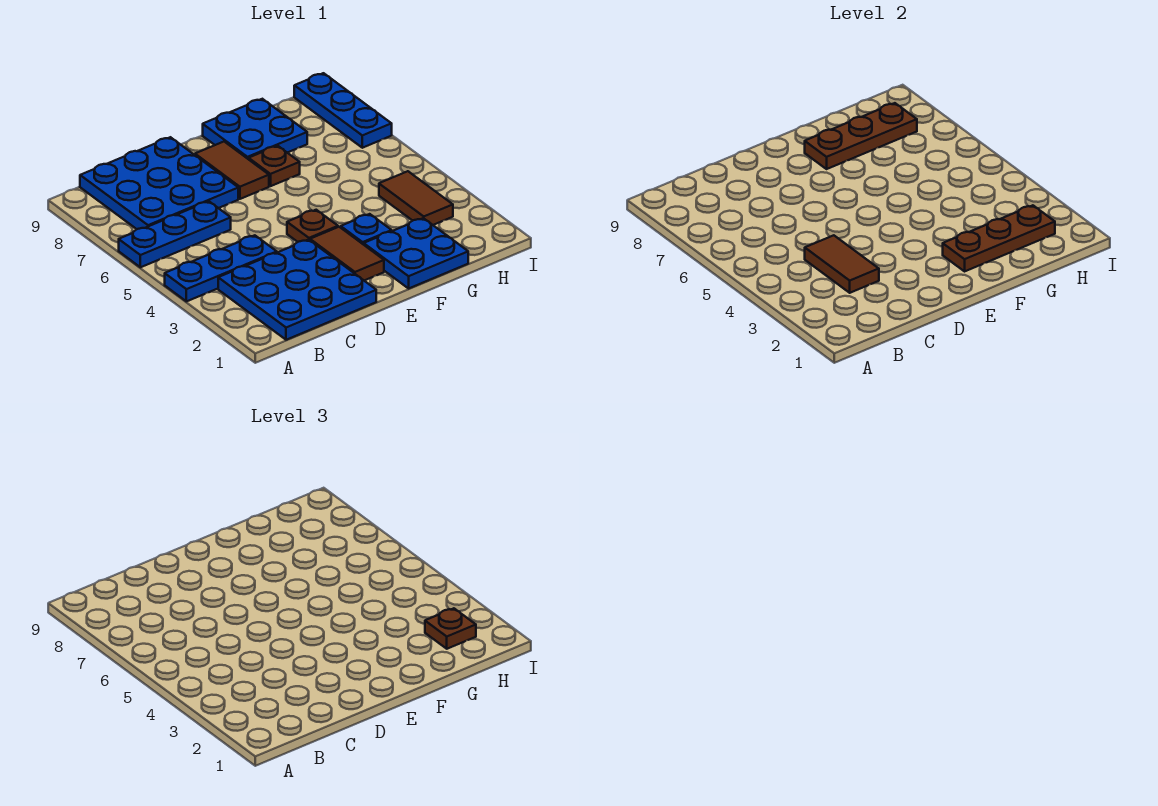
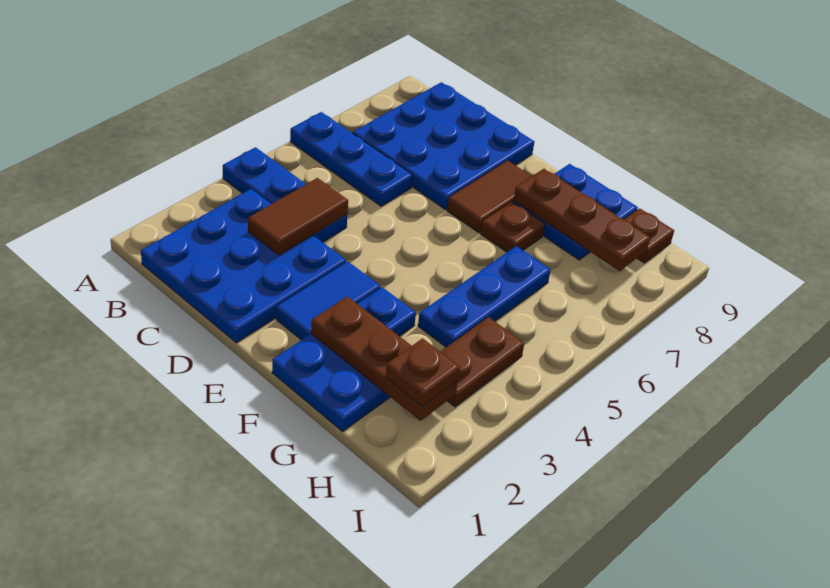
brown 1x2 tile [310,227,384,280] -> blue 1x2 tile [276,261,380,340]
brown 1x1 plate [287,210,338,242] -> brown 1x1 plate moved to [624,208,674,263]
brown 1x2 tile [379,171,453,225] -> brown 1x2 plate [440,317,524,407]
blue 1x3 plate [294,73,392,148] -> blue 1x3 plate moved to [418,246,551,347]

